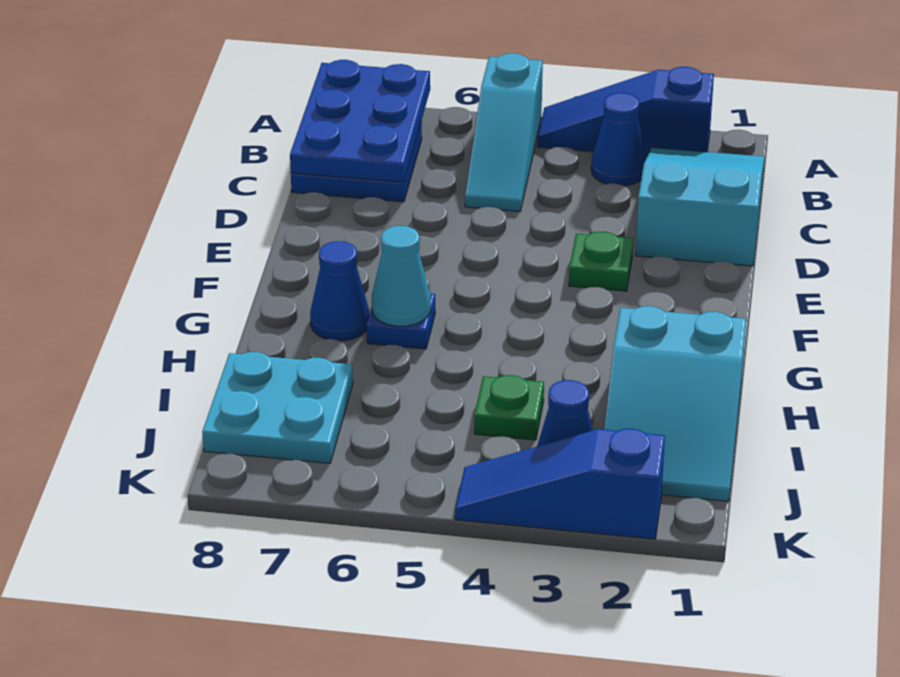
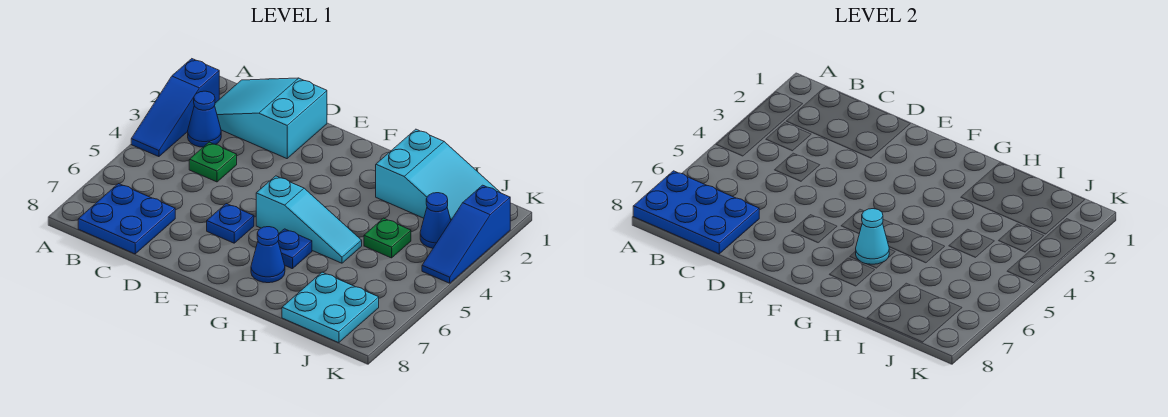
cyan 1x3 slope [465,53,543,212] -> cyan 1x3 slope moved to [256,176,362,263]
green 1x1 plate [569,232,633,291] -> green 1x1 plate moved to [189,142,237,182]
none -> blue 1x1 plate [207,204,254,243]

